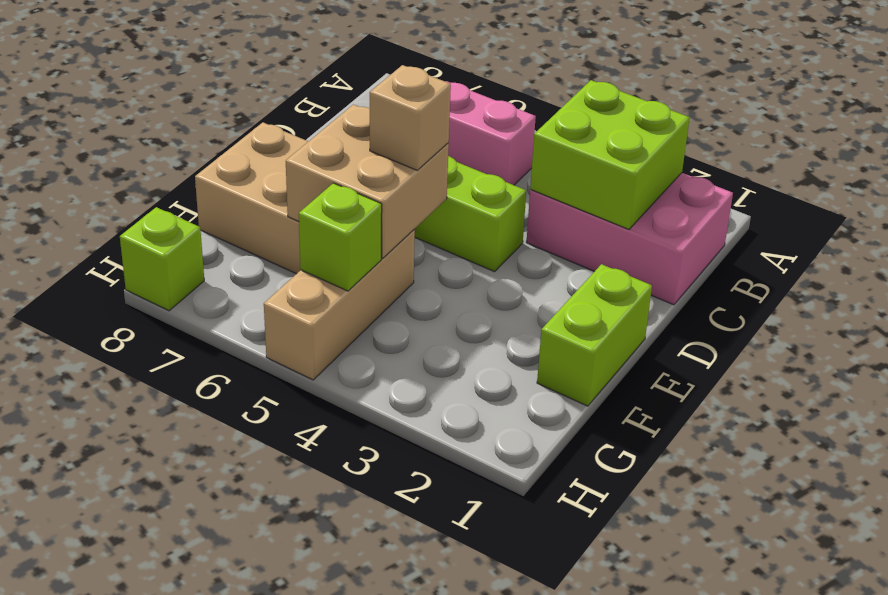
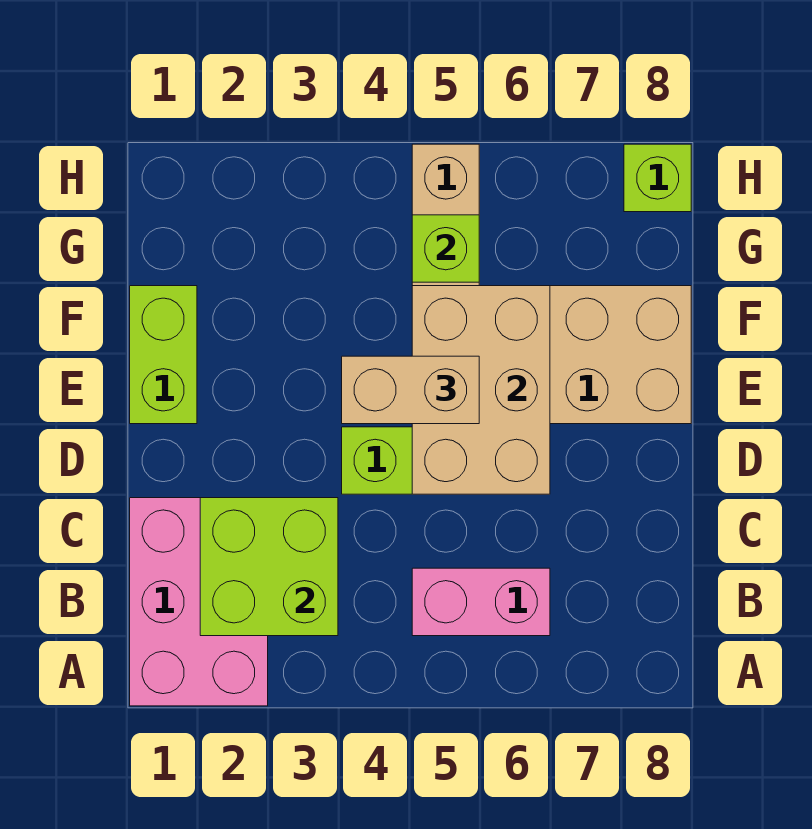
pink 2x3 brick [526,173,733,305] -> pink 2x3 brick turned to [130,498,268,706]
tan 2x2 brick [286,105,449,258] -> tan 2x3 brick [412,286,550,494]
tan 1x1 brick [370,65,451,170] -> tan 1x2 brick [342,356,479,424]

